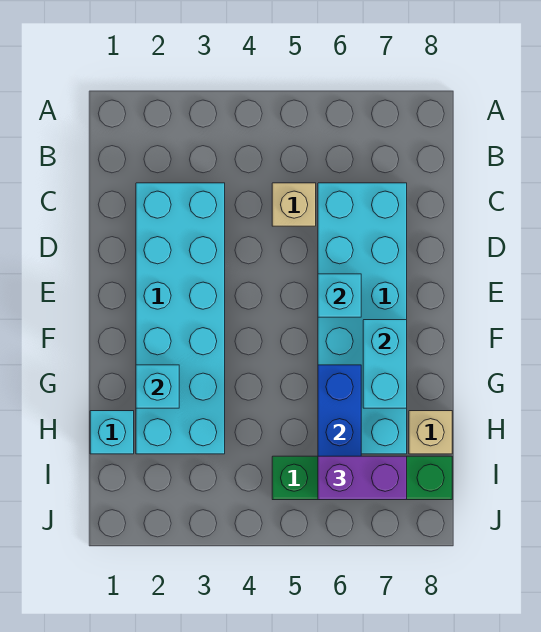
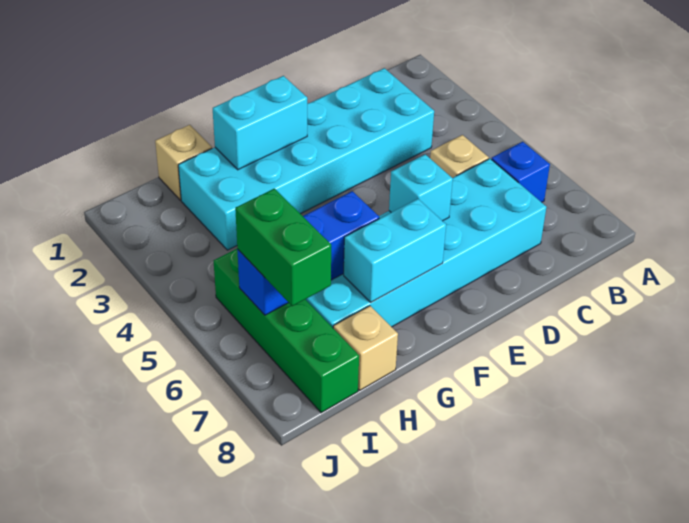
none -> blue 1x1 brick [491,142,550,202]
cyan 1x1 brick [136,365,179,408] -> cyan 1x2 brick [213,76,307,170]
cyan 1x1 brick [90,411,134,454] -> tan 1x1 brick [155,125,212,200]
purple 1x2 brick [318,456,407,500] -> green 1x2 brick [235,189,331,306]

